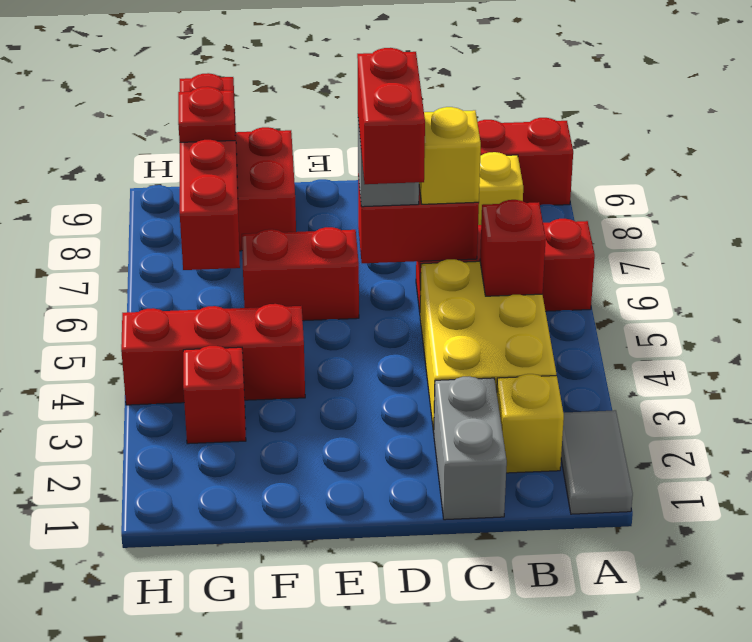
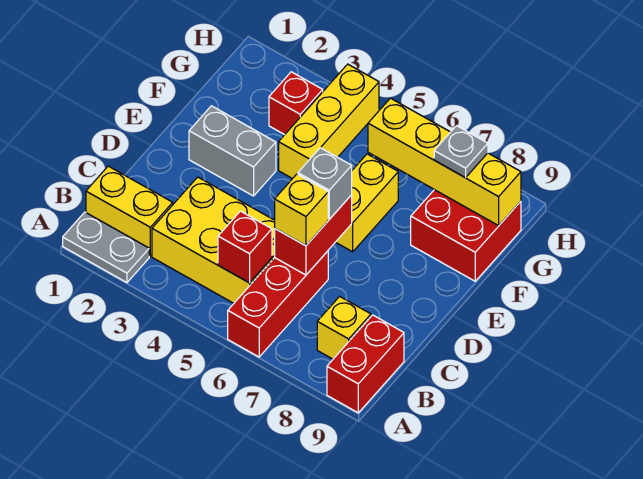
grey 1x2 tile [561,410,633,514] -> grey 1x2 plate [63,212,149,283]
yellow 1x1 brick [497,374,564,473] -> yellow 1x2 brick [86,166,173,256]
grey 1x2 brick [434,377,507,520] -> grey 1x2 brick moved to [189,106,276,196]
red 1x2 brick [357,48,425,184] -> none
red 1x2 brick [242,227,359,321] -> yellow 1x2 brick [336,154,398,252]
red 1x3 brick [121,304,305,405] -> yellow 1x3 brick [279,64,379,179]
red 1x4 brick [180,73,240,270] -> yellow 1x4 brick [368,98,521,226]
red 1x1 plate [178,87,235,142] -> grey 1x1 plate [434,126,488,178]

